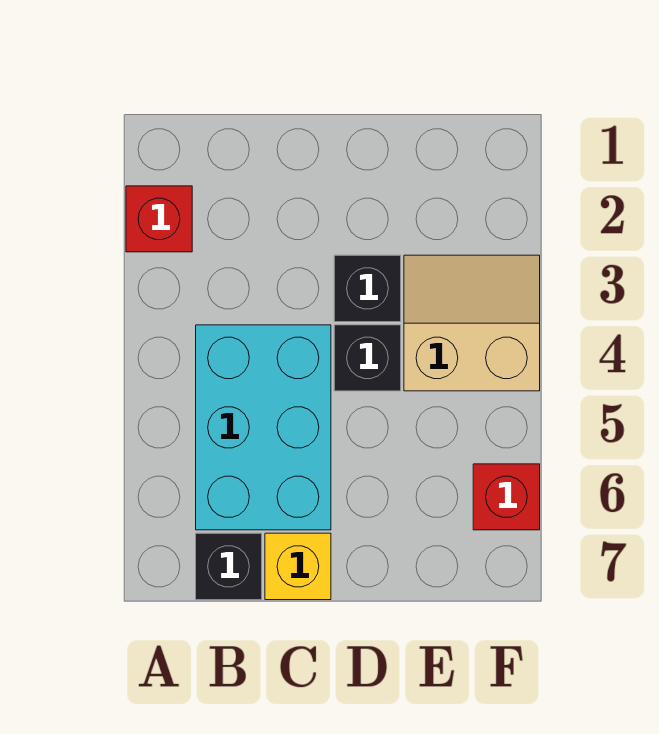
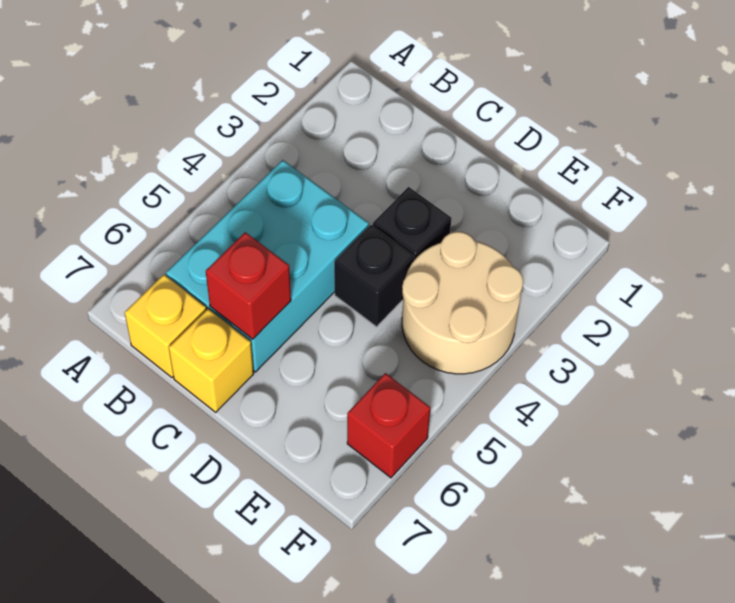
red 1x1 brick [126,186,192,252] -> red 1x1 brick moved to [206,232,291,339]
black 1x1 brick [196,533,262,600] -> yellow 1x1 brick [125,275,206,377]
tan 2x2 slope [404,255,540,391] -> tan 2x2 round brick [402,232,523,374]

